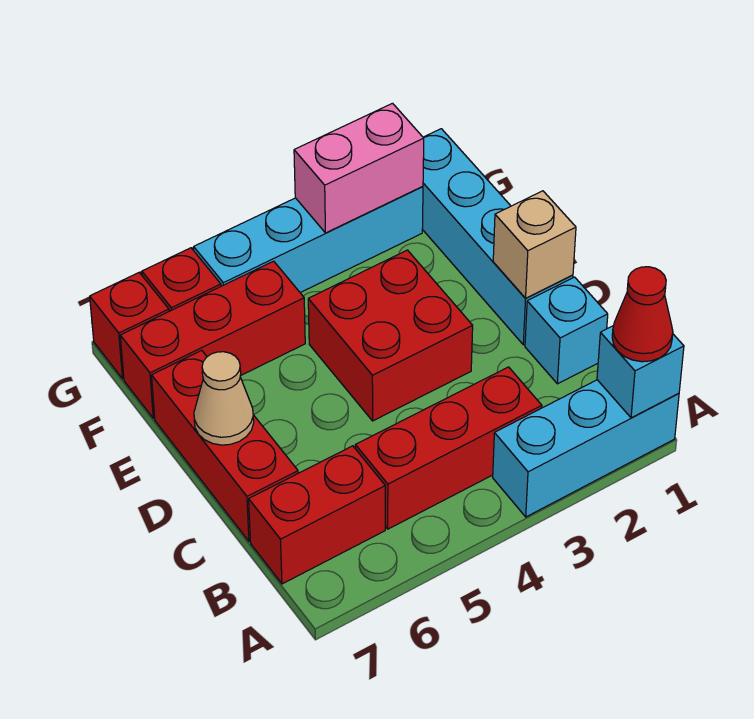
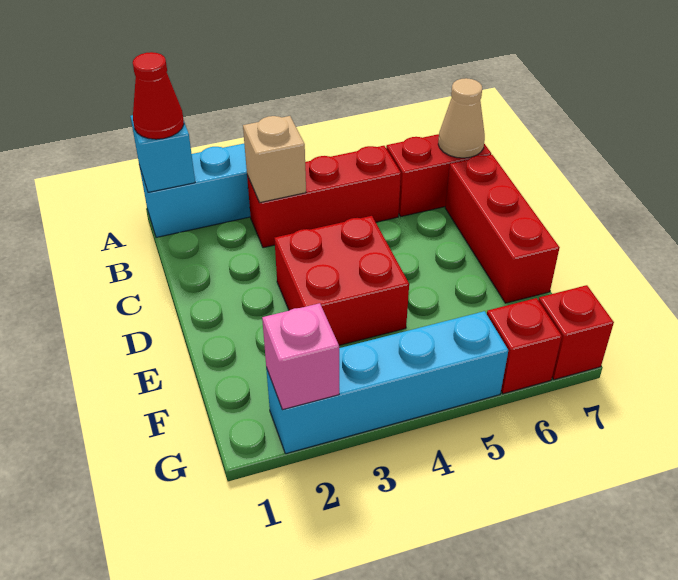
cyan 1x1 brick [525,277,608,384] -> none
cyan 1x4 brick [422,129,573,345] -> none
tan 1x1 brick [493,191,576,298] -> tan 1x1 brick moved to [243,116,306,203]
tan 1x1 cone [194,352,254,445] -> tan 1x1 cone moved to [438,78,485,158]
red 1x3 brick [120,261,305,418] -> none
pink 1x2 brick [294,103,424,233] -> pink 1x1 brick [262,303,339,410]

